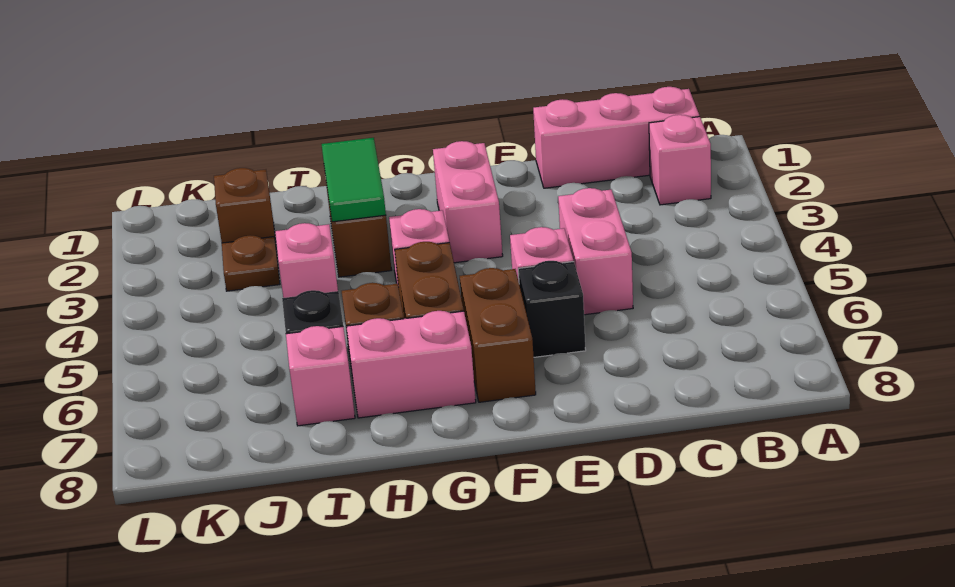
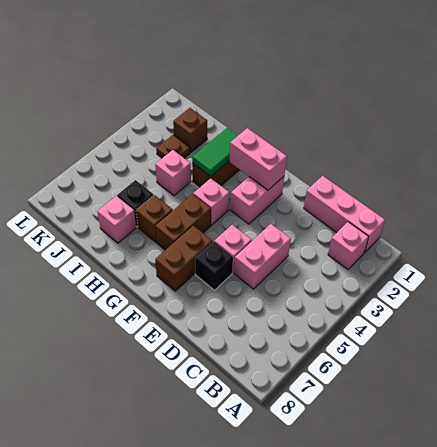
pink 1x2 brick [346,311,476,418] -> pink 1x2 brick moved to [229,128,287,190]

